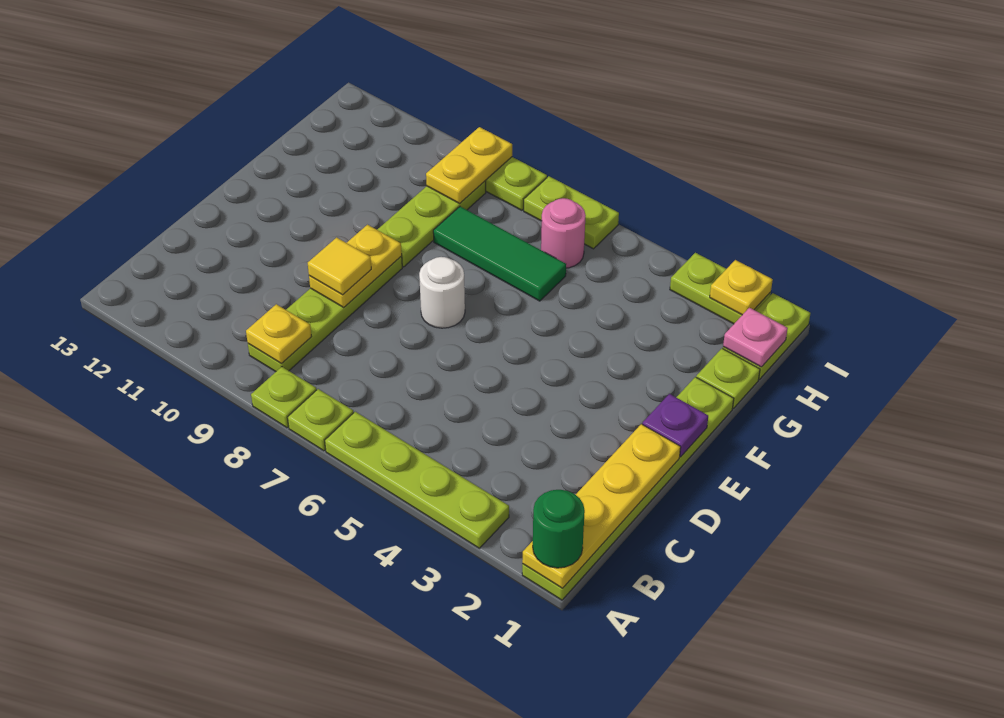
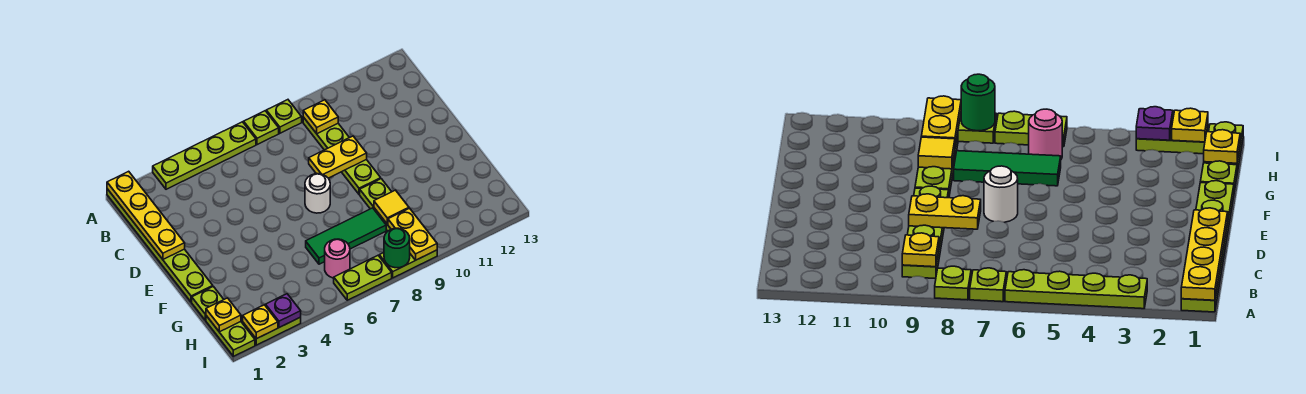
green 1x1 round brick [533,490,585,568] -> green 1x1 round brick moved to [384,228,410,268]
yellow 1x2 plate [309,225,402,307] -> yellow 1x2 plate turned to [309,136,367,178]
yellow 1x1 tile [308,237,371,295] -> yellow 1x1 tile moved to [374,190,409,224]
purple 1x1 plate [642,394,708,457] -> purple 1x1 plate moved to [266,294,301,327]
pink 1x1 plate [723,308,788,367] -> yellow 1x1 plate [206,298,241,332]

